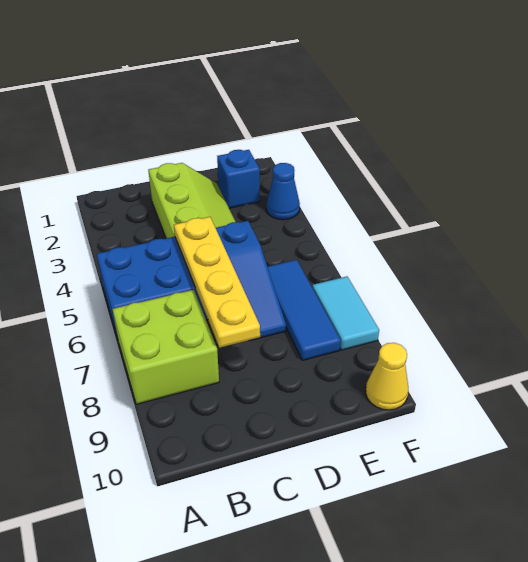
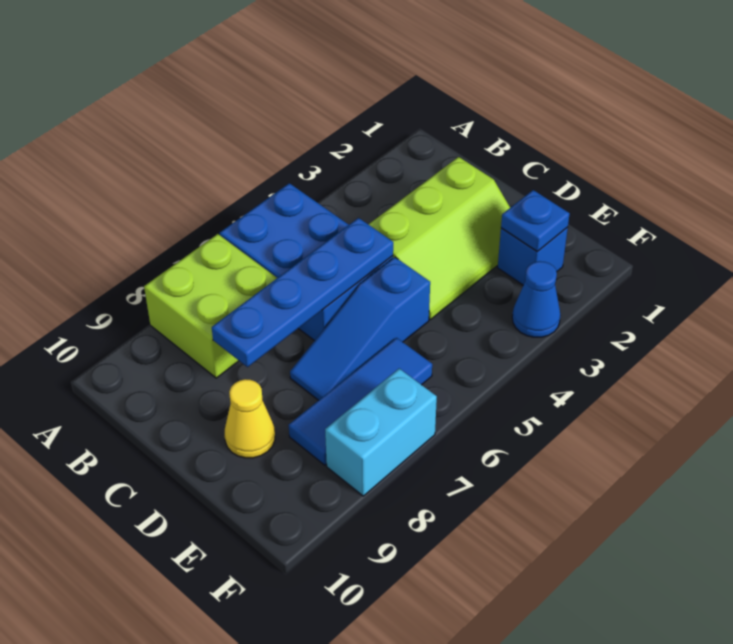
yellow 1x4 plate [174,217,260,348] -> blue 1x4 plate [212,218,393,367]
none -> blue 1x1 plate [501,190,570,252]
cyan 1x2 tile [312,276,379,350] -> cyan 1x2 brick [325,369,437,496]
yellow 1x1 cone [366,343,408,410] -> yellow 1x1 cone moved to [224,379,275,458]

